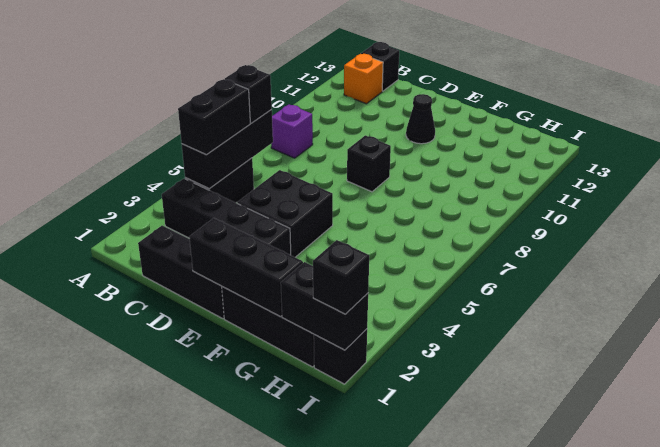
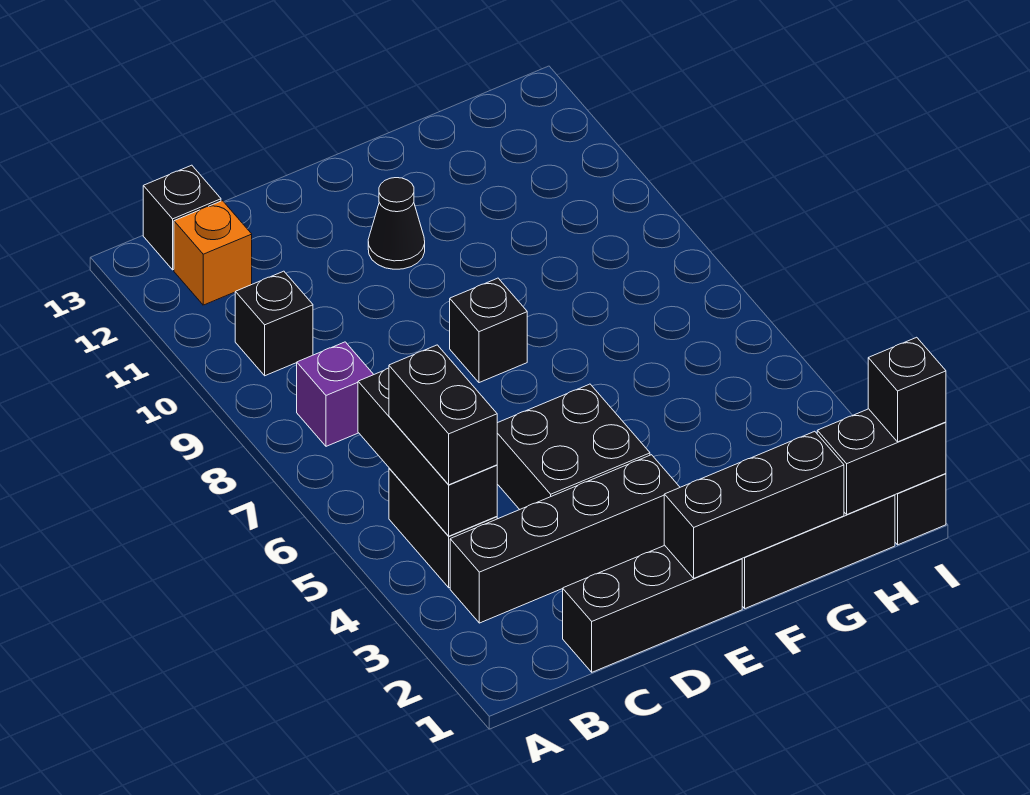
black 1x1 brick [225,65,272,123] -> black 1x1 brick moved to [235,271,313,376]

